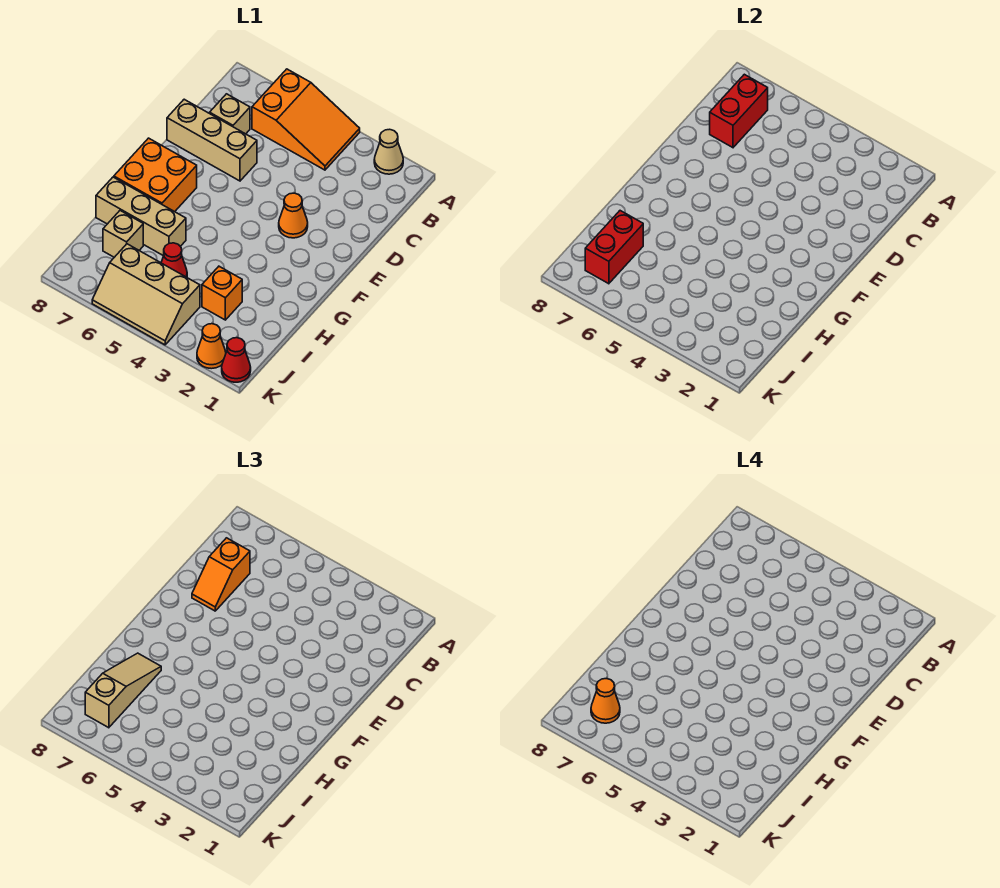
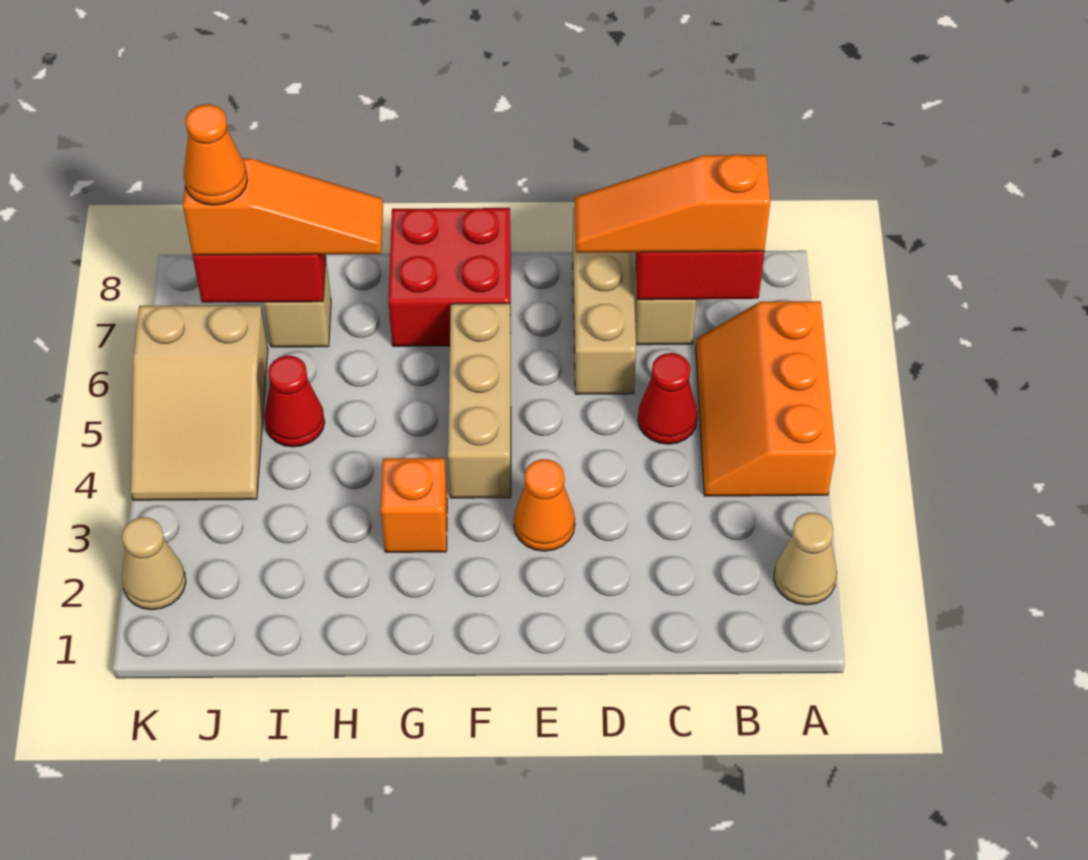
orange 2x3 slope [252,69,360,170] -> orange 2x3 slope turned to [696,301,836,496]
orange 1x2 slope [192,538,250,611] -> orange 1x3 slope [575,155,770,253]
orange 2x2 brick [114,138,197,212] -> red 2x2 brick [388,208,511,346]
tan 1x3 brick [96,177,186,256] -> tan 1x3 brick moved to [448,303,511,498]
tan 1x3 slope [85,653,161,728] -> orange 1x3 slope [183,158,383,255]
orange 1x1 brick [202,266,242,320] -> orange 1x1 brick moved to [381,458,447,552]
tan 2x3 slope [92,244,200,345] -> tan 2x3 slope turned to [131,305,268,500]
red 1x1 cone [222,338,251,382] -> red 1x1 cone moved to [638,353,698,444]
orange 1x1 cone [197,324,226,369] -> tan 1x1 cone [122,517,186,610]

